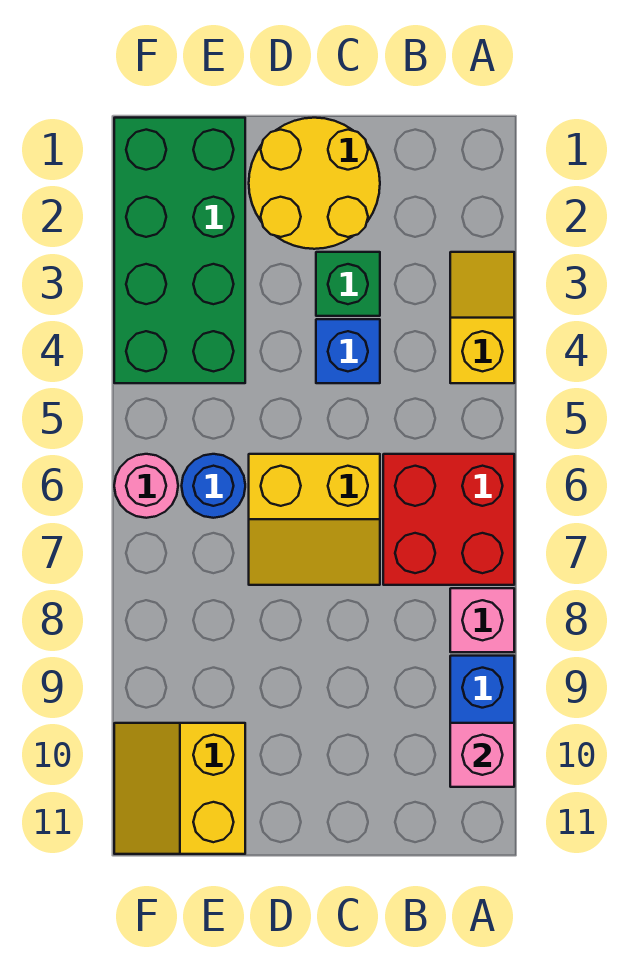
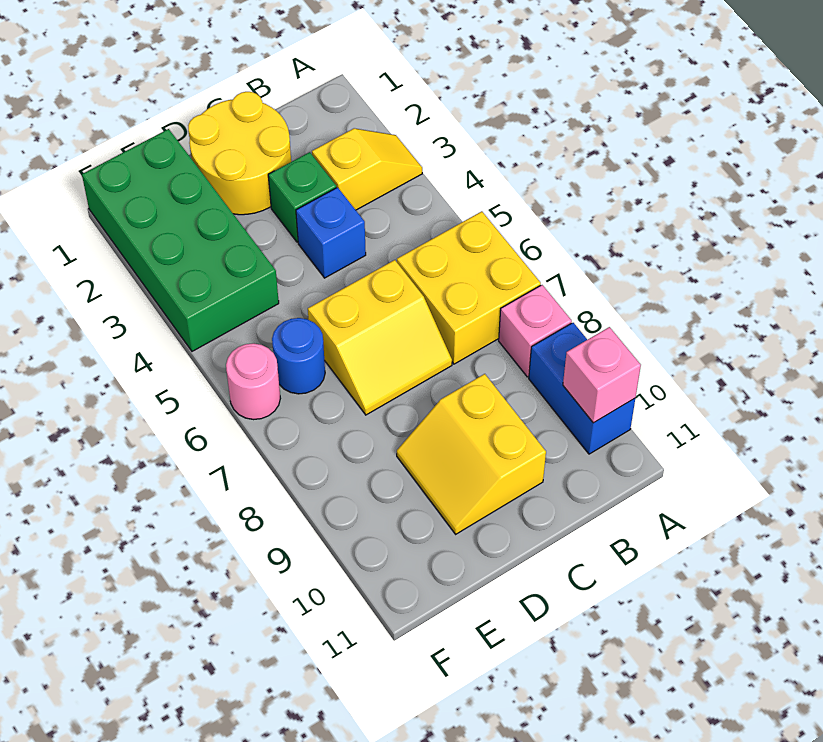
yellow 1x2 slope [450,252,514,383] -> yellow 1x2 slope turned to [312,128,422,210]
red 2x2 brick [383,454,514,585] -> yellow 2x2 brick [397,211,541,364]
yellow 2x2 slope [114,723,245,854] -> yellow 2x2 slope moved to [397,374,546,534]

